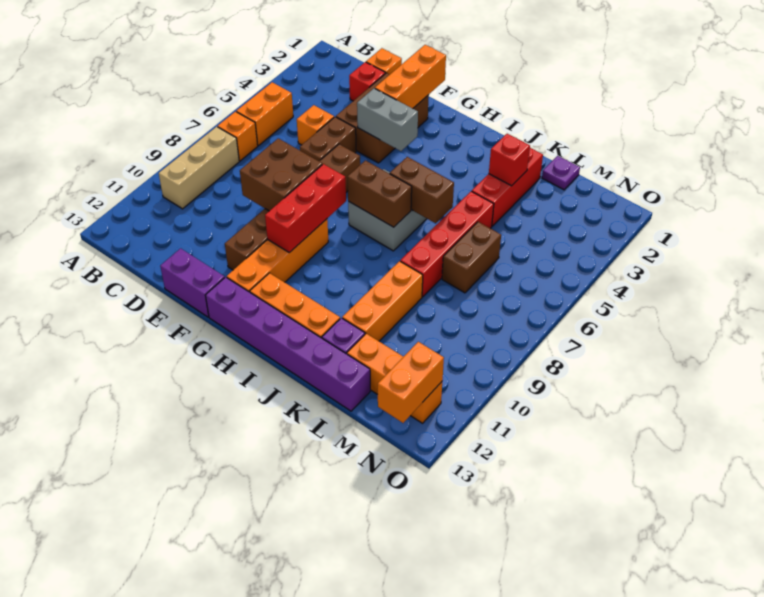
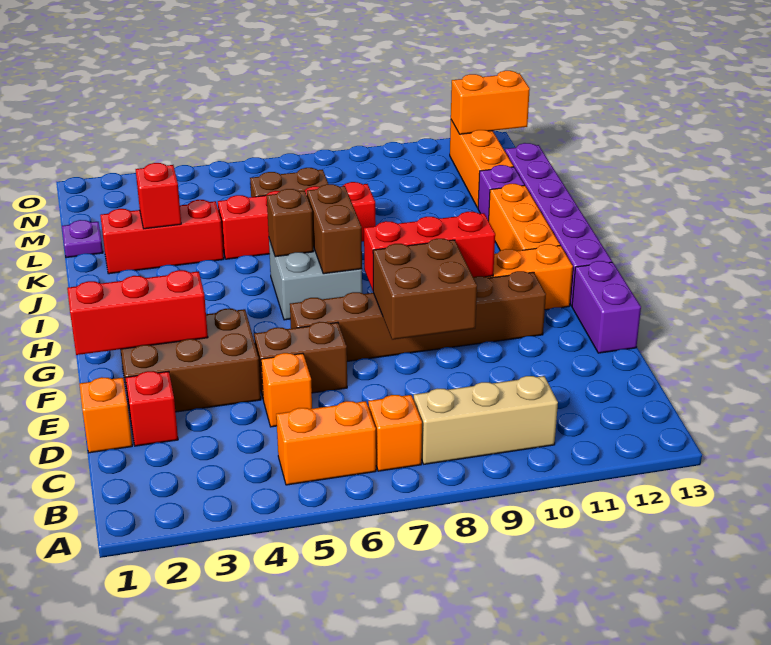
orange 1x3 brick [375,45,446,109] -> red 1x3 brick [67,270,208,355]
grey 1x2 brick [357,88,418,151] -> none
brown 1x2 brick [390,157,454,223] -> brown 1x1 brick [267,189,313,257]
orange 1x3 brick [342,261,423,341] -> none

